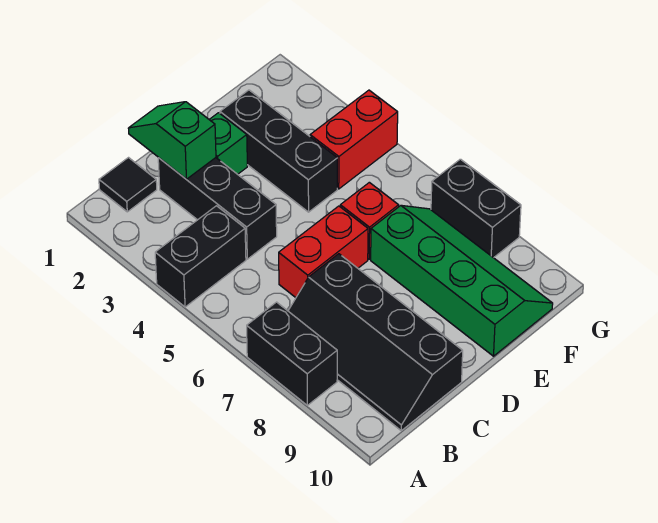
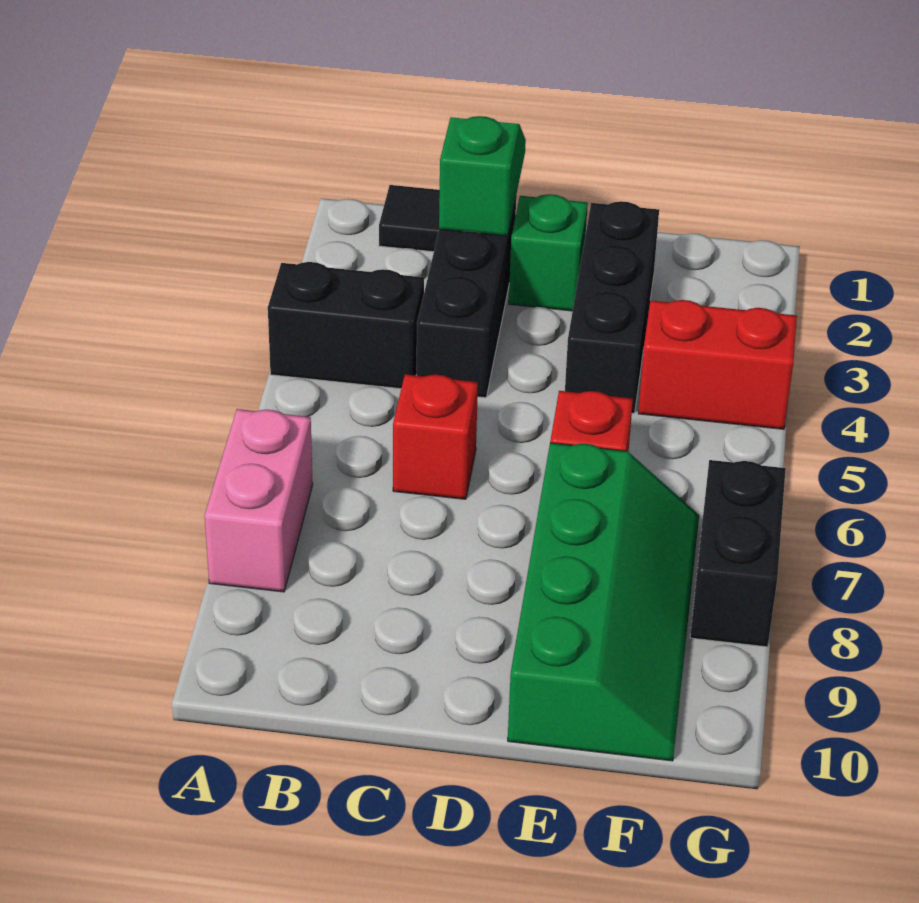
black 1x2 brick [247,302,337,405] -> pink 1x2 brick [205,409,313,592]
black 2x4 slope [288,254,463,431] -> none
red 1x2 brick [279,206,368,298] -> red 1x1 brick [393,374,478,499]

